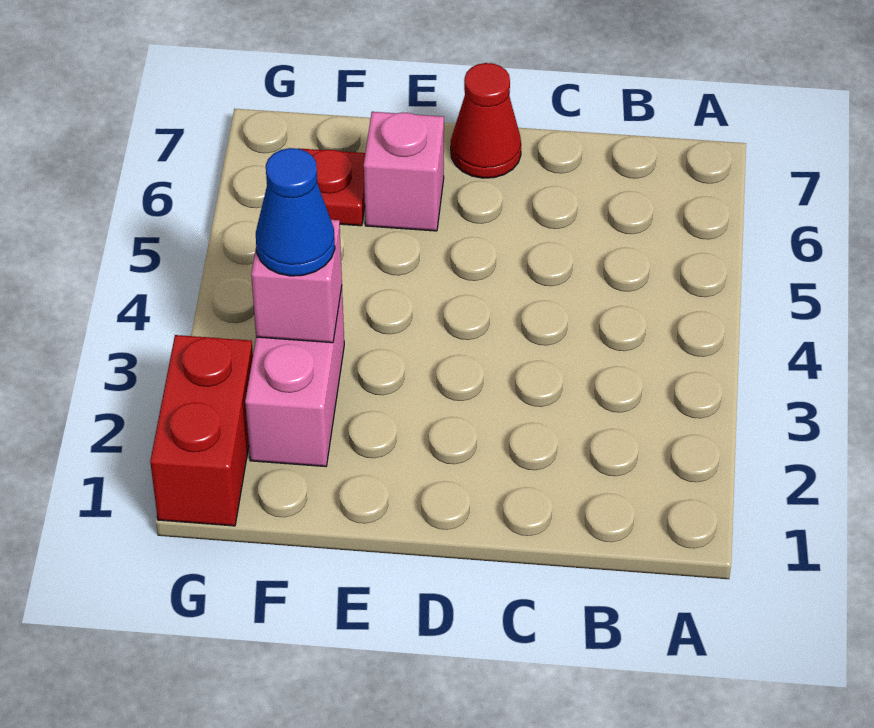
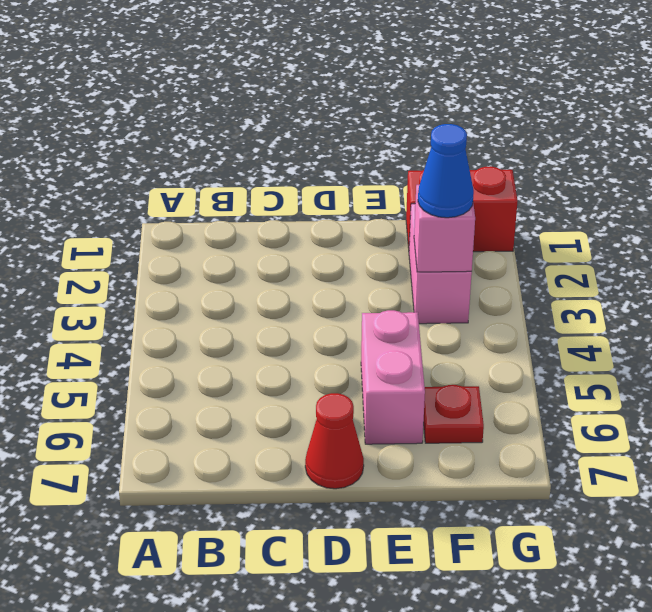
pink 1x1 brick [364,112,444,231] -> pink 1x2 brick [361,310,425,444]
red 1x2 brick [150,335,253,526] -> red 1x2 brick turned to [406,166,518,252]

